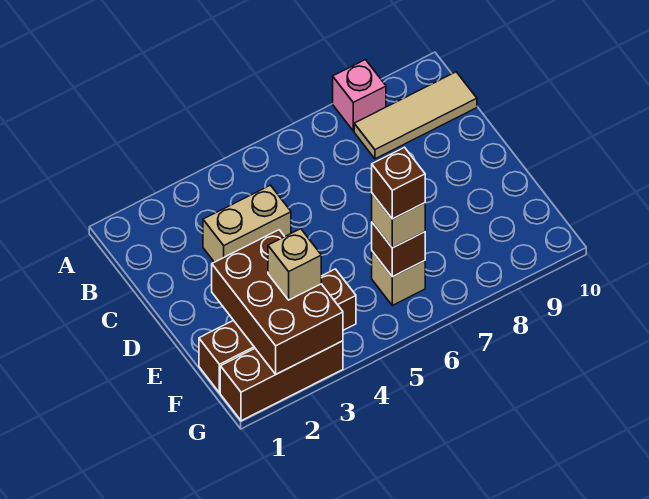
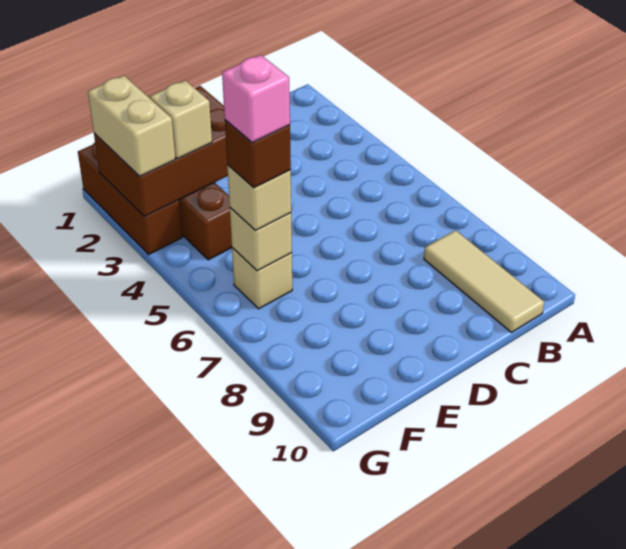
pink 1x1 brick [333,60,386,131] -> pink 1x1 brick moved to [222,55,290,143]
tan 1x2 brick [203,185,291,262] -> tan 1x2 brick moved to [88,76,175,176]
brown 1x1 brick [372,223,425,277] -> tan 1x1 brick [230,208,292,271]

